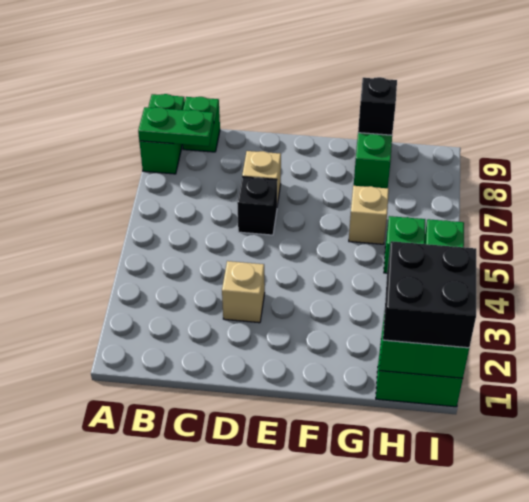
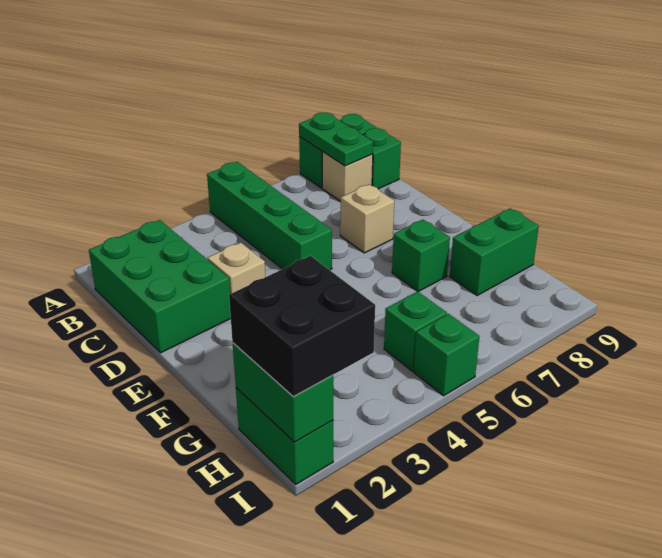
none -> green 1x4 brick [207,162,332,270]
none -> green 2x3 brick [89,220,231,353]
black 1x1 brick [237,177,277,235] -> none
none -> green 1x1 brick [392,220,450,292]
tan 1x1 brick [349,186,389,244] -> tan 1x1 brick moved to [322,152,373,201]
black 1x1 brick [358,77,397,135] -> none

